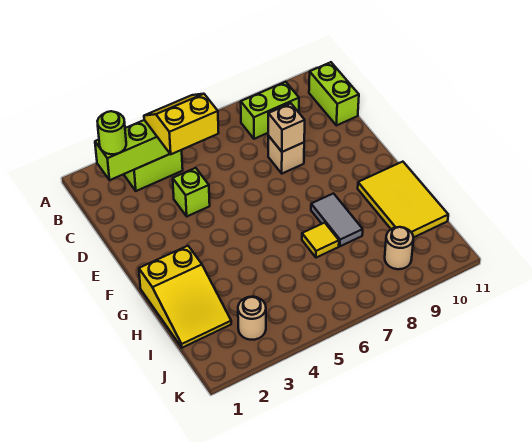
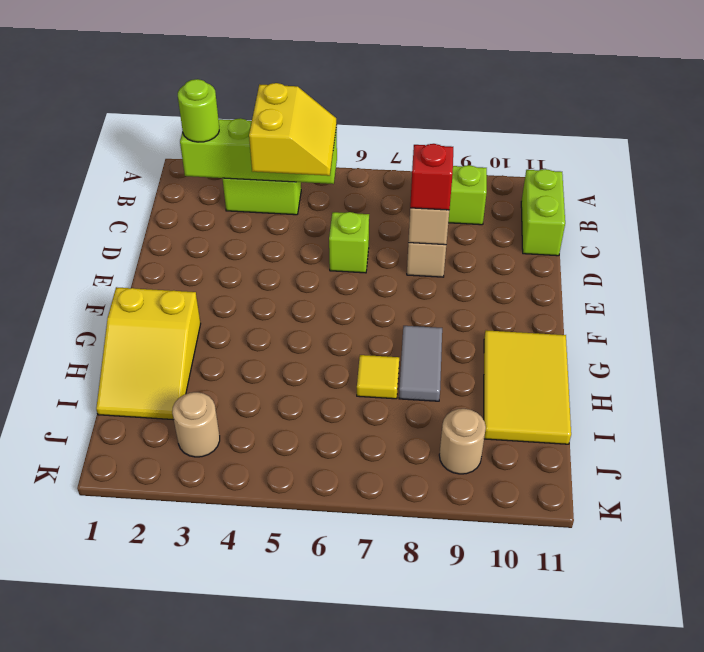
yellow 2x2 slope [144,94,219,154] -> yellow 2x2 slope turned to [249,83,337,176]
lime 1x1 brick [173,168,210,216] -> lime 1x1 brick moved to [329,212,369,273]
none -> red 1x1 brick [410,144,453,210]

